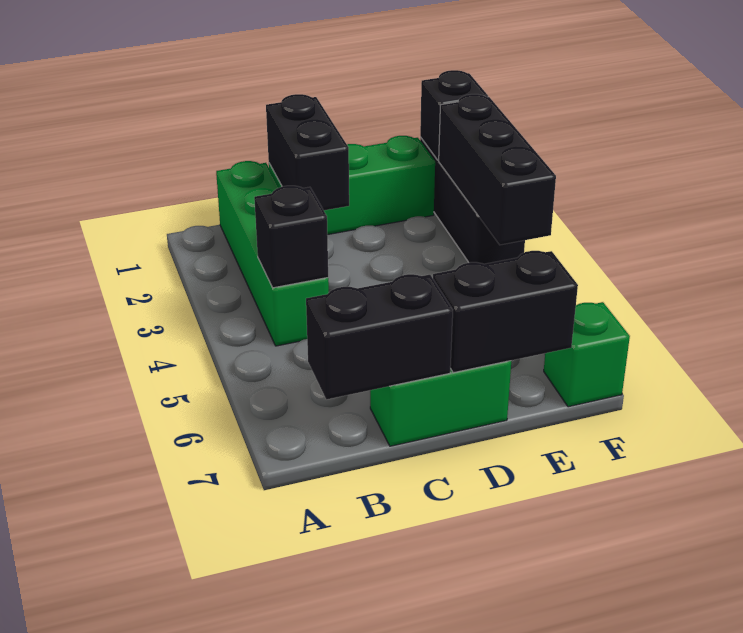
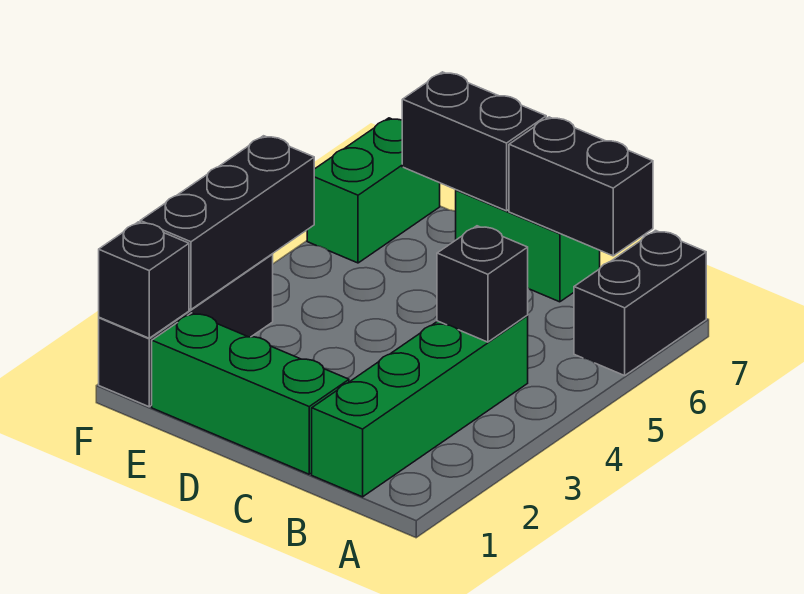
black 1x2 brick [266,94,349,210] -> black 1x2 brick moved to [574,231,706,376]
green 1x1 brick [544,302,630,407] -> green 1x2 brick [307,118,440,263]

